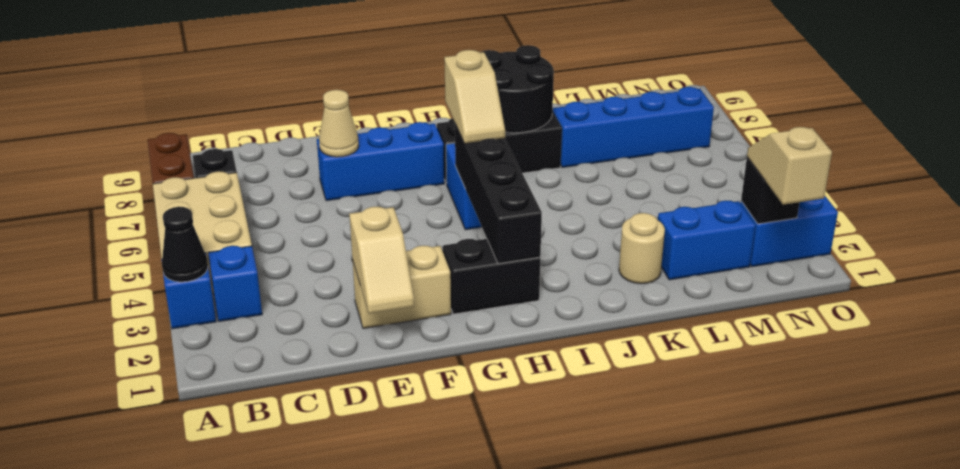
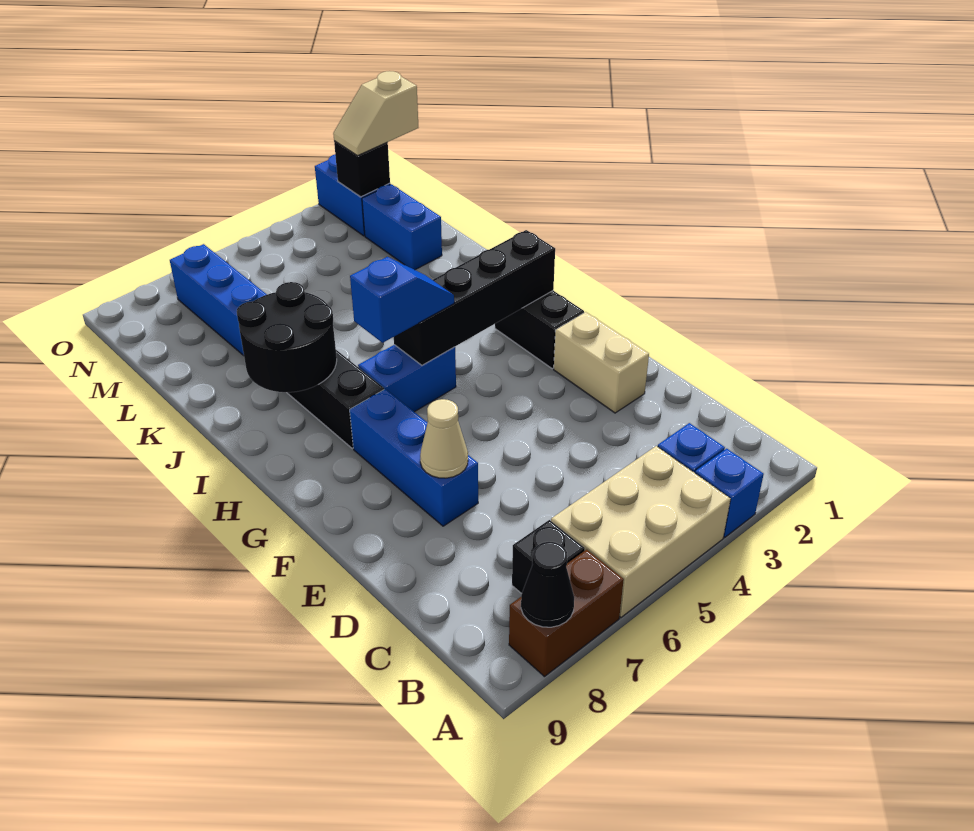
black 1x1 cone [162,207,208,282] -> black 1x1 cone moved to [521,542,574,627]
tan 1x2 slope [349,207,414,314] -> none
tan 1x2 slope [444,50,505,144] -> blue 1x2 slope [350,257,454,343]
tan 1x1 round brick [619,213,665,284] -> none

